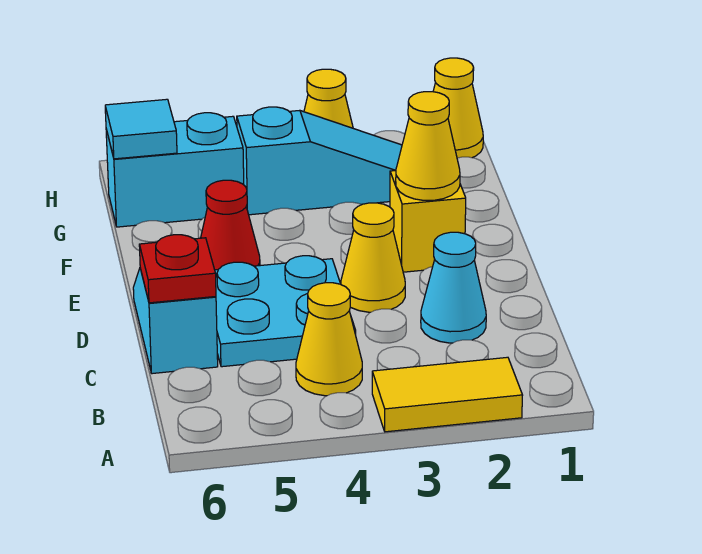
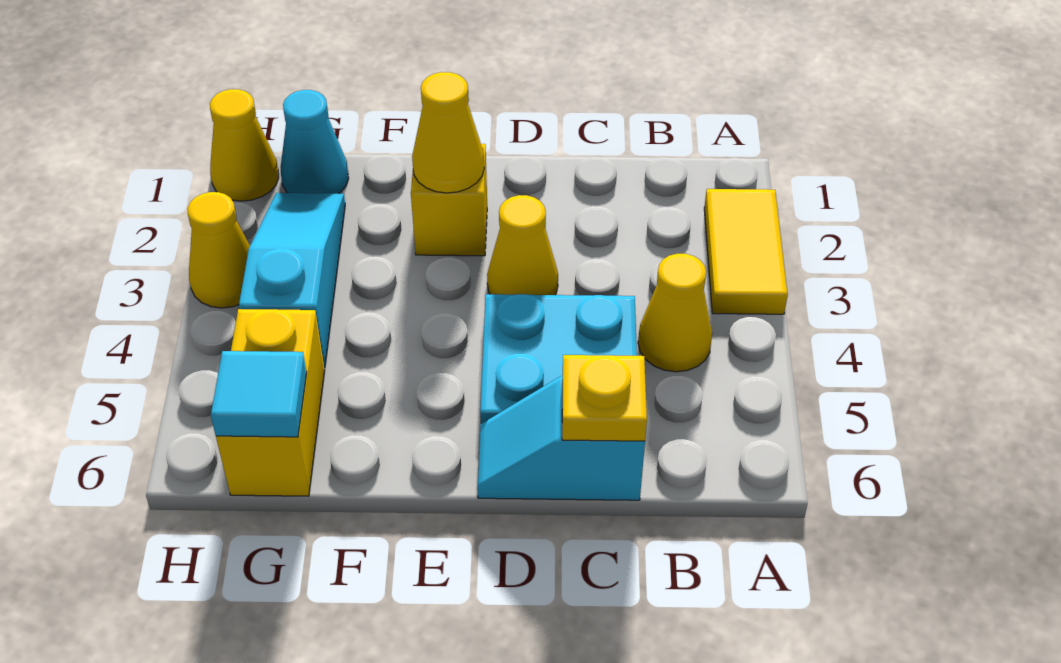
cyan 1x1 cone [421,232,486,343] -> cyan 1x1 cone moved to [281,90,349,194]
red 1x1 plate [139,235,216,303] -> yellow 1x1 plate [562,355,647,441]
red 1x1 cone [201,180,260,270] -> none
cyan 1x2 brick [106,113,244,227] -> yellow 1x2 brick [216,309,325,496]

